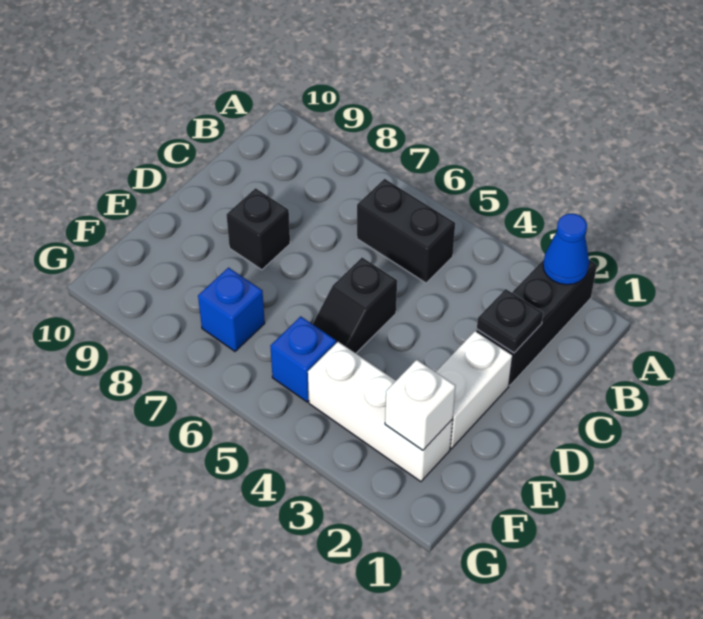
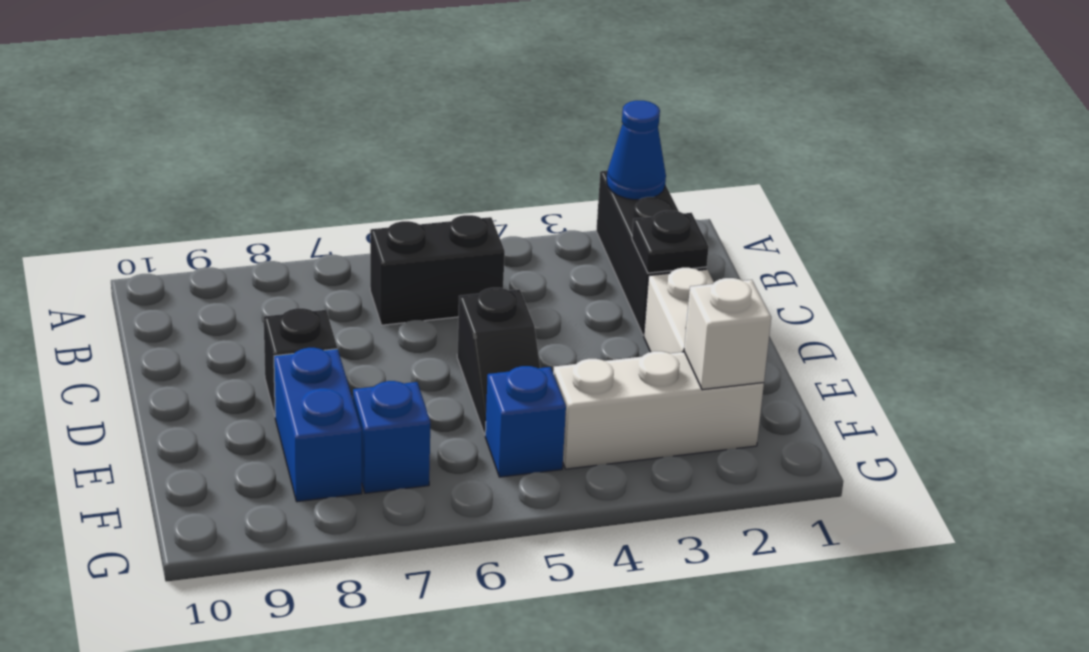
none -> blue 1x2 brick [274,348,362,502]

